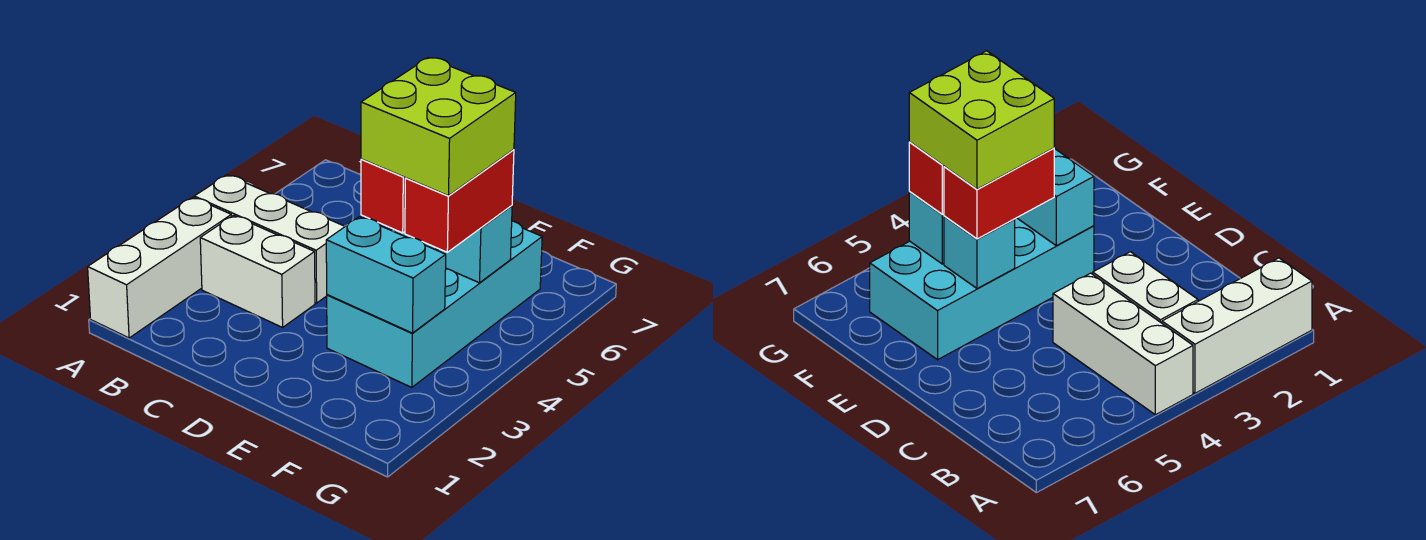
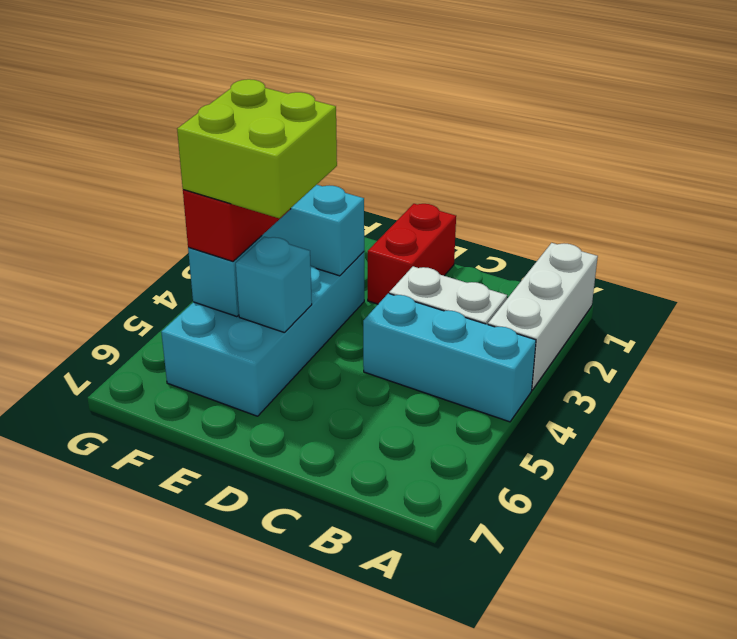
white 1x3 brick [194,175,345,303] -> cyan 1x3 brick [363,293,536,422]
red 1x2 brick [361,159,405,233] -> red 1x2 brick moved to [368,204,456,304]

